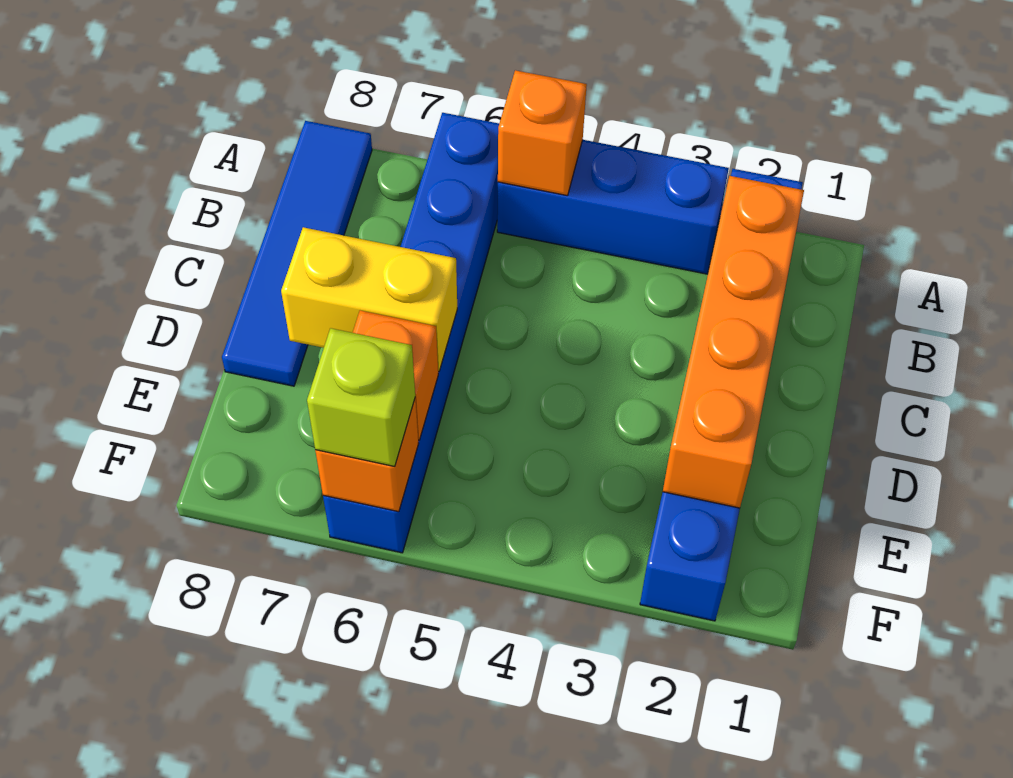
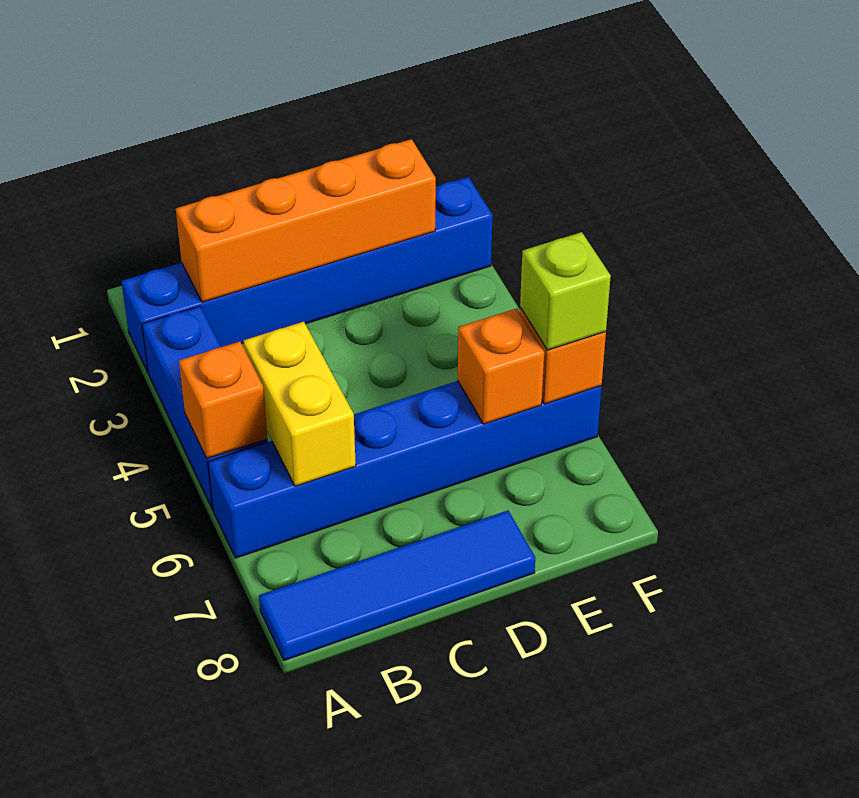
yellow 1x2 brick [281,227,457,372] -> yellow 1x2 brick moved to [243,322,356,486]

